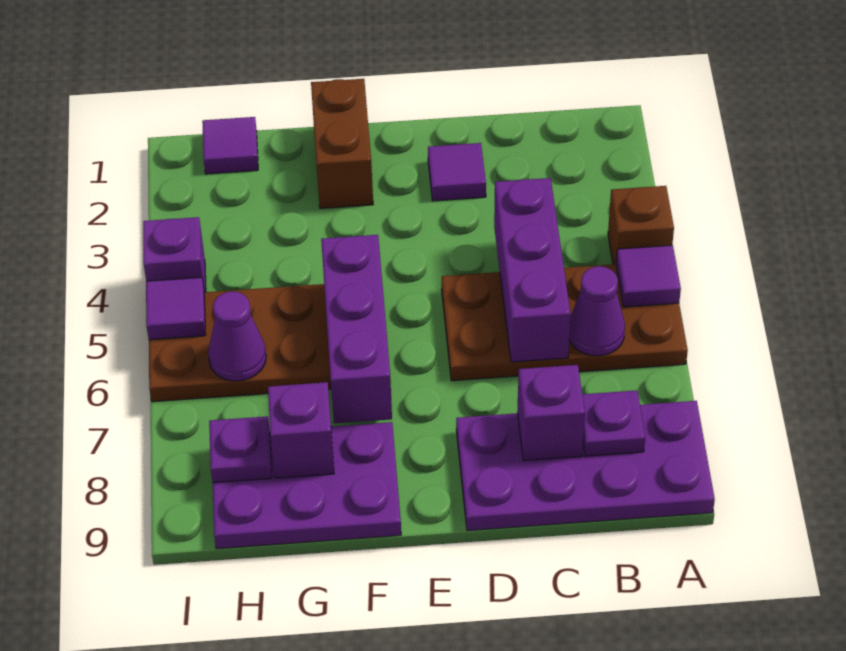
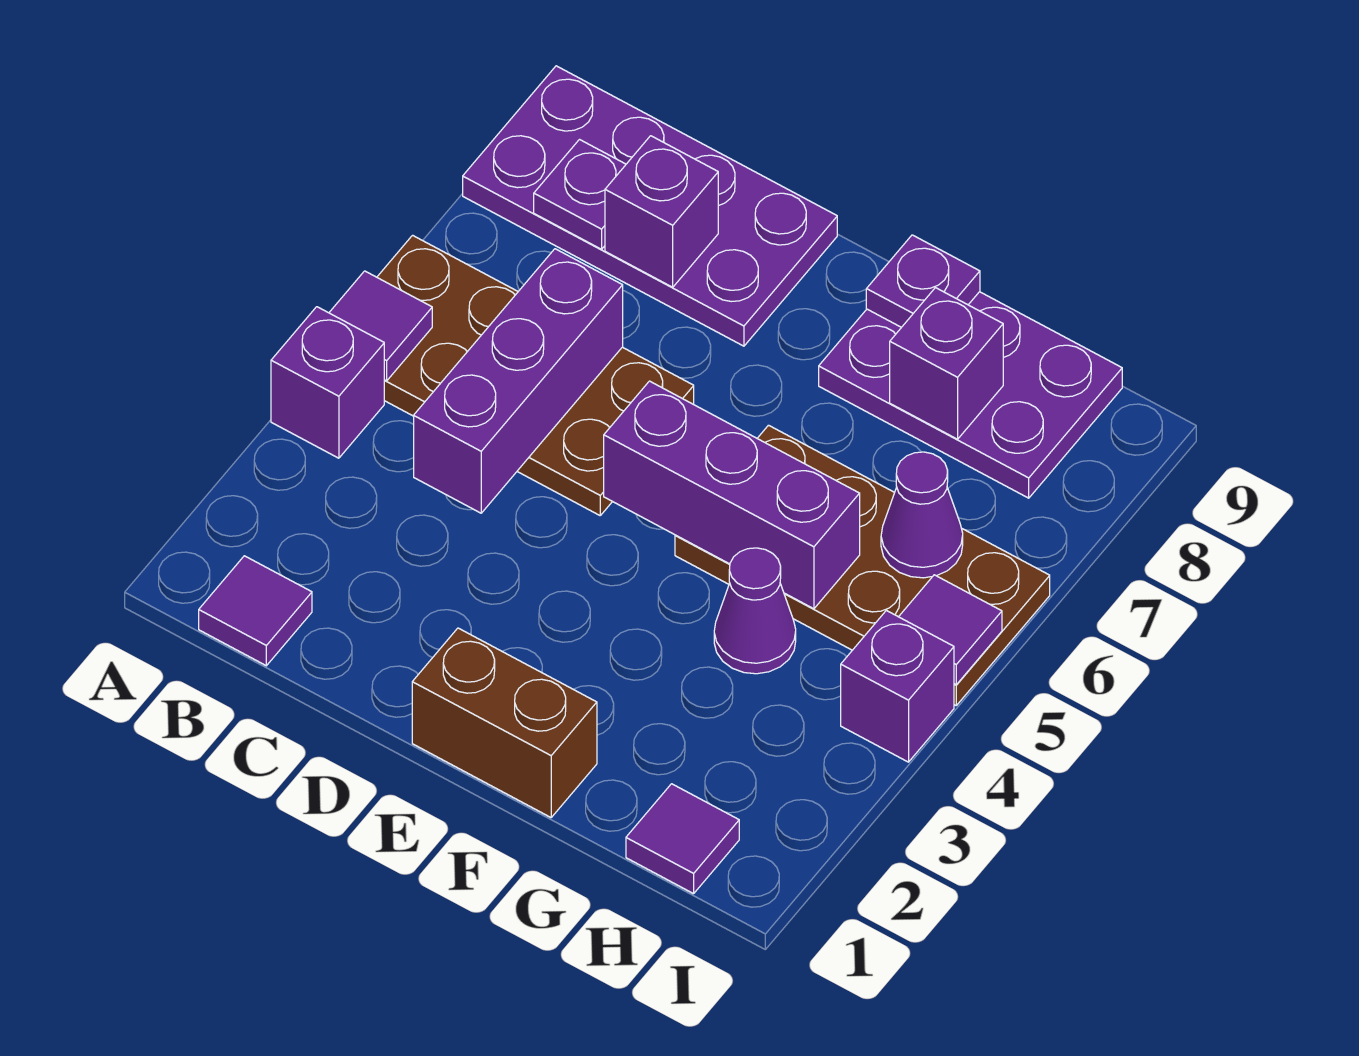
brown 1x1 brick [608,186,674,264] -> purple 1x1 brick [271,307,384,458]
purple 1x1 cone [569,266,625,356] -> purple 1x1 cone moved to [714,548,796,674]
purple 1x1 tile [428,143,486,201] -> purple 1x1 tile moved to [199,556,312,666]
brown 1x2 brick [311,79,373,208] -> brown 1x2 brick turned to [412,628,597,817]
purple 1x3 brick [321,235,392,423] -> purple 1x3 brick turned to [604,381,860,609]
purple 1x1 plate [209,416,272,483] -> purple 1x1 plate moved to [866,235,980,327]

